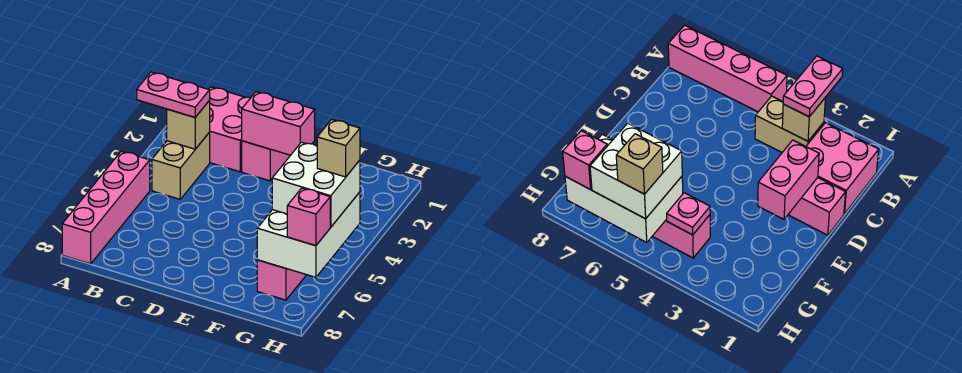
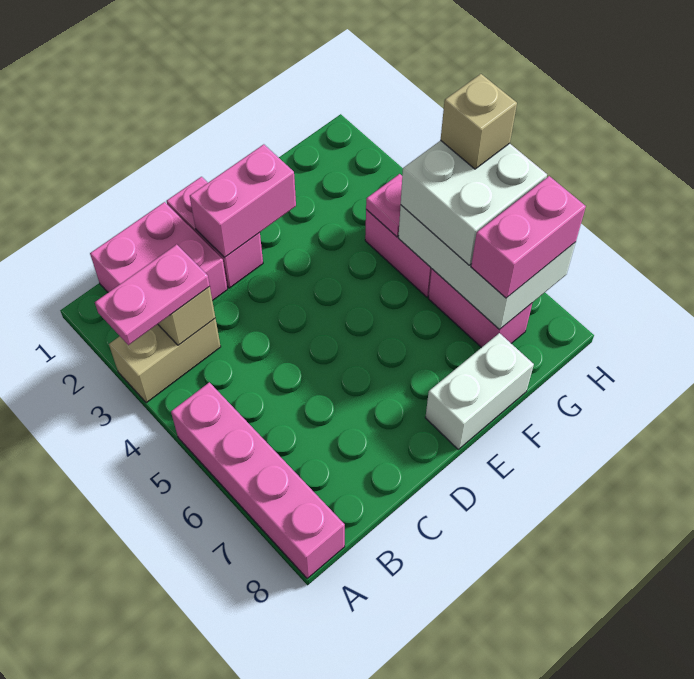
tan 1x2 brick [152,133,210,199] -> tan 1x2 brick turned to [109,318,221,403]
none -> white 1x2 brick [425,333,534,449]
pink 1x1 brick [287,188,330,246] -> pink 1x2 brick [471,176,586,298]

